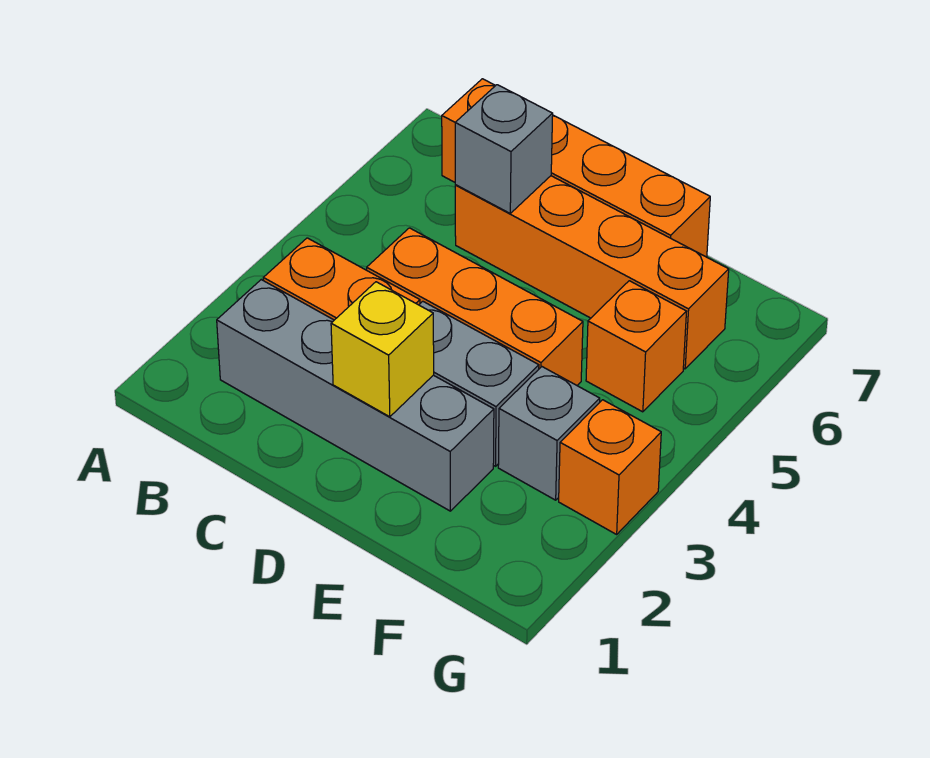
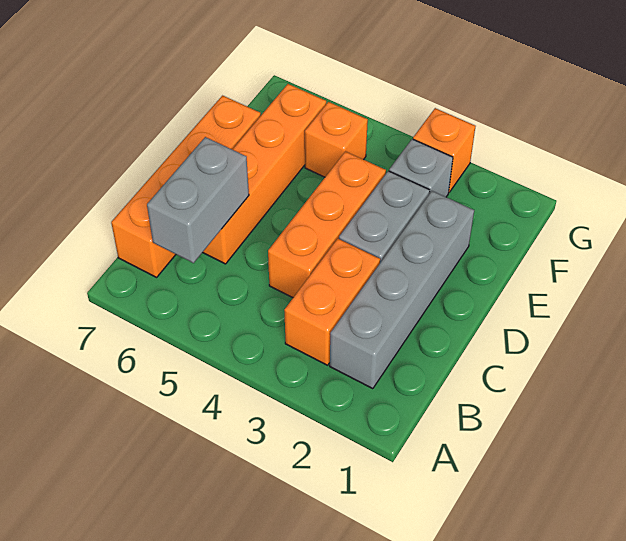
grey 1x1 brick [455,85,553,213] -> grey 1x2 brick [147,137,249,263]
yellow 1x1 brick [331,282,434,417] -> none

